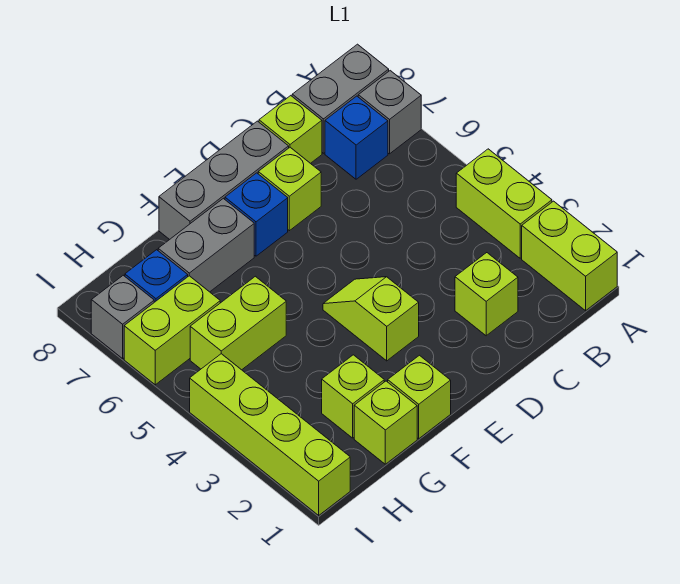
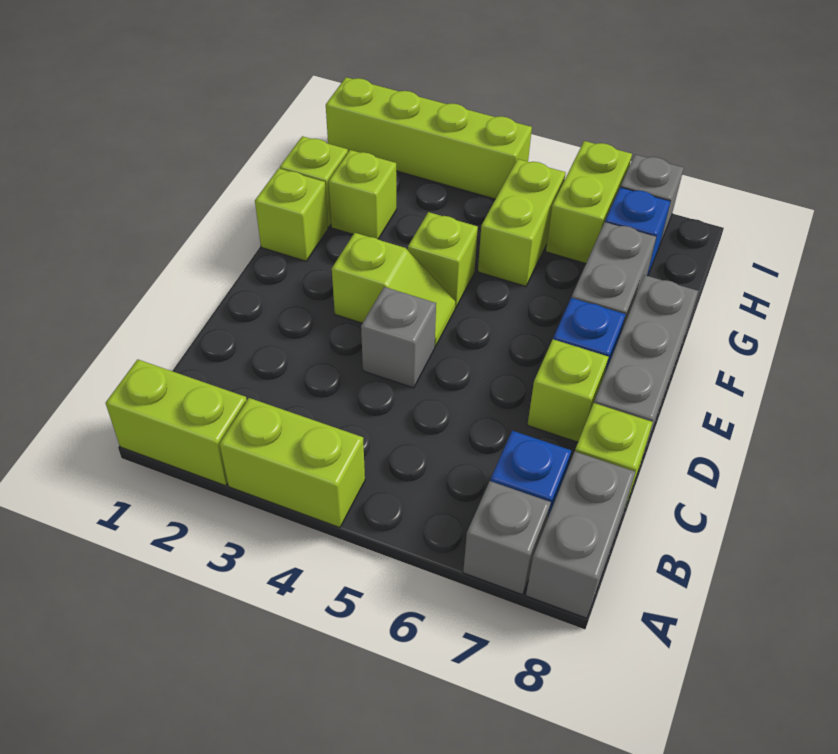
lime 1x1 brick [455,253,518,336] -> lime 1x1 brick moved to [408,212,478,308]
none -> grey 1x1 brick [361,287,436,388]

